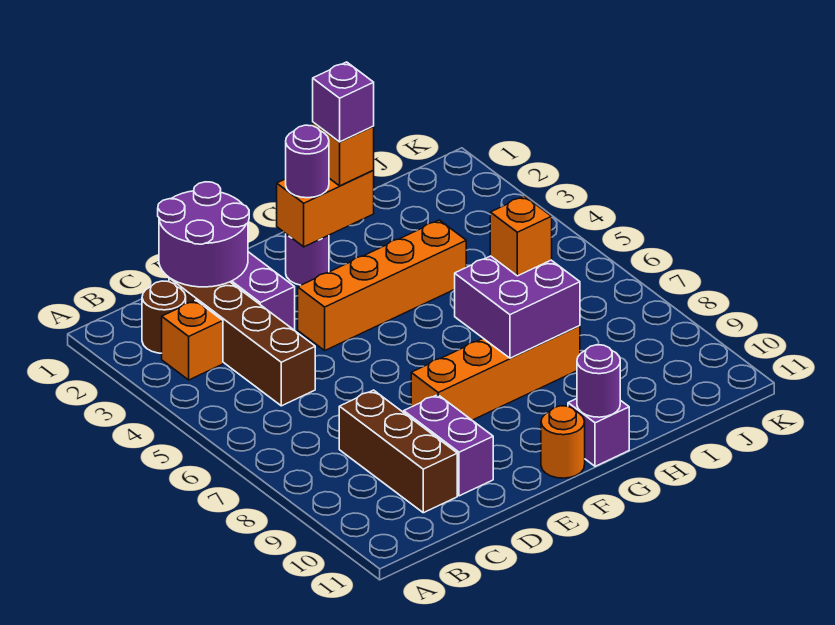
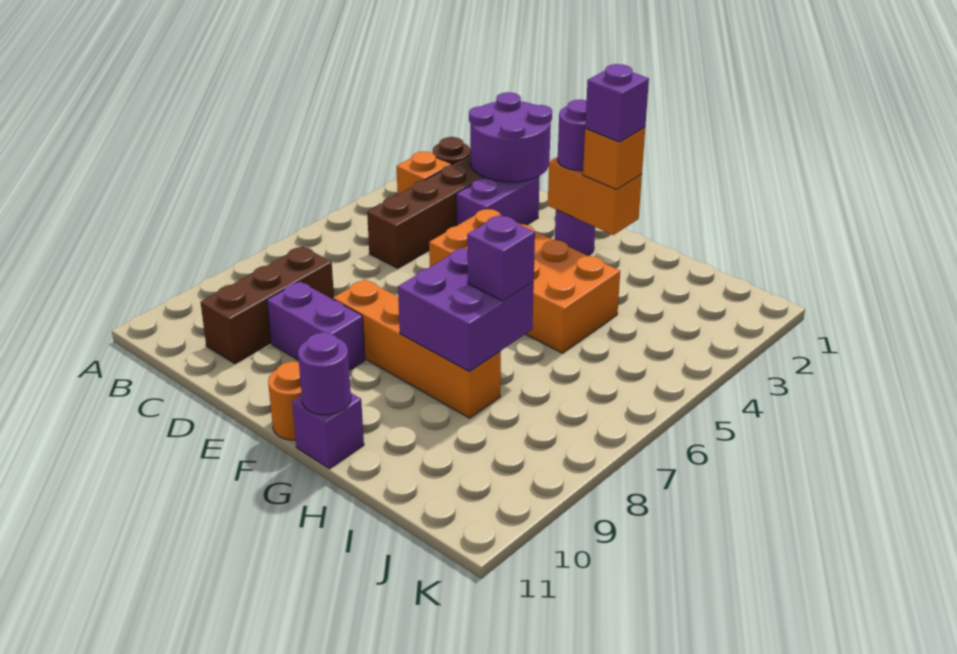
purple 1x2 brick [404,395,493,496] -> purple 1x2 brick turned to [267,281,365,370]
orange 1x4 brick [298,220,466,350] -> orange 2x4 brick [429,209,620,353]
orange 1x1 brick [490,196,552,276] -> purple 1x1 brick [467,215,535,301]

